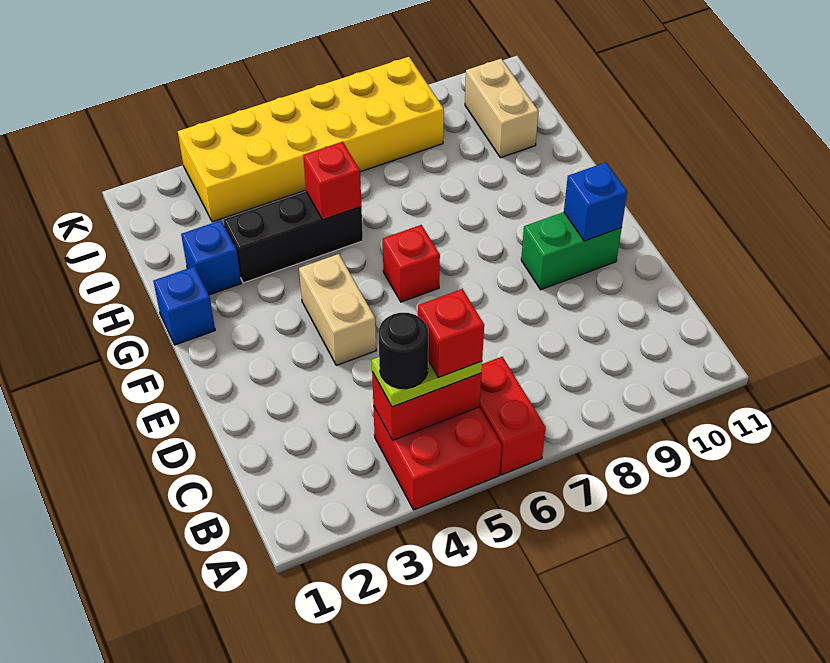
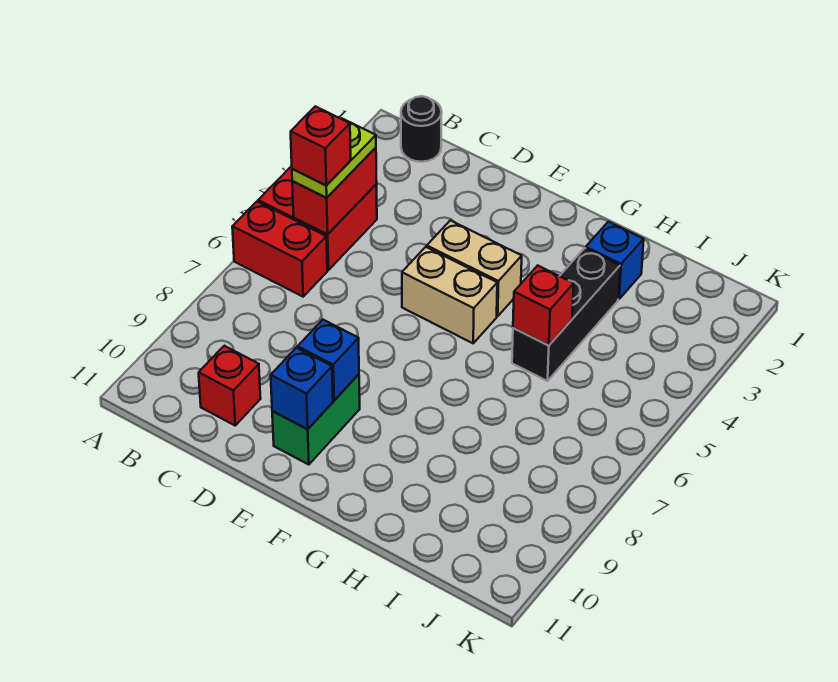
black 1x1 round brick [379,313,428,389] -> black 1x1 round brick moved to [401,96,442,162]
red 1x1 brick [383,225,440,302] -> red 1x1 brick moved to [199,346,261,425]
blue 1x1 brick [153,266,215,345] -> blue 1x1 brick moved to [298,320,359,400]
tan 1x2 brick [465,59,539,158] -> tan 1x2 brick moved to [402,247,497,343]
yellow 2x6 brick [178,57,444,222] -> none

